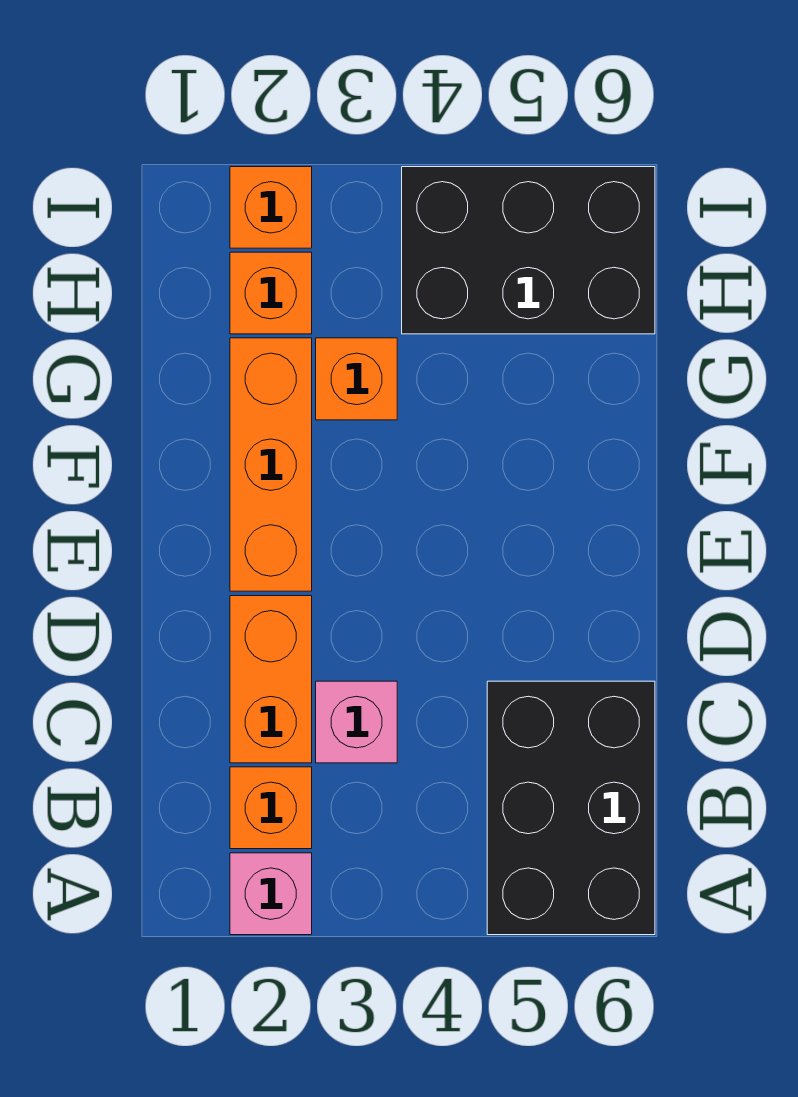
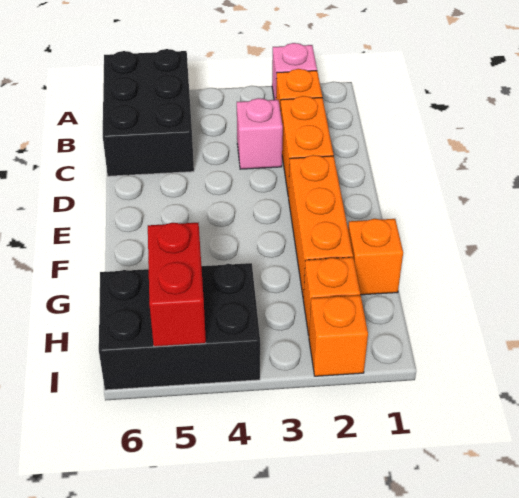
orange 1x1 brick [316,338,397,420] -> orange 1x1 brick moved to [348,219,403,295]
none -> red 1x2 brick [148,223,206,347]

